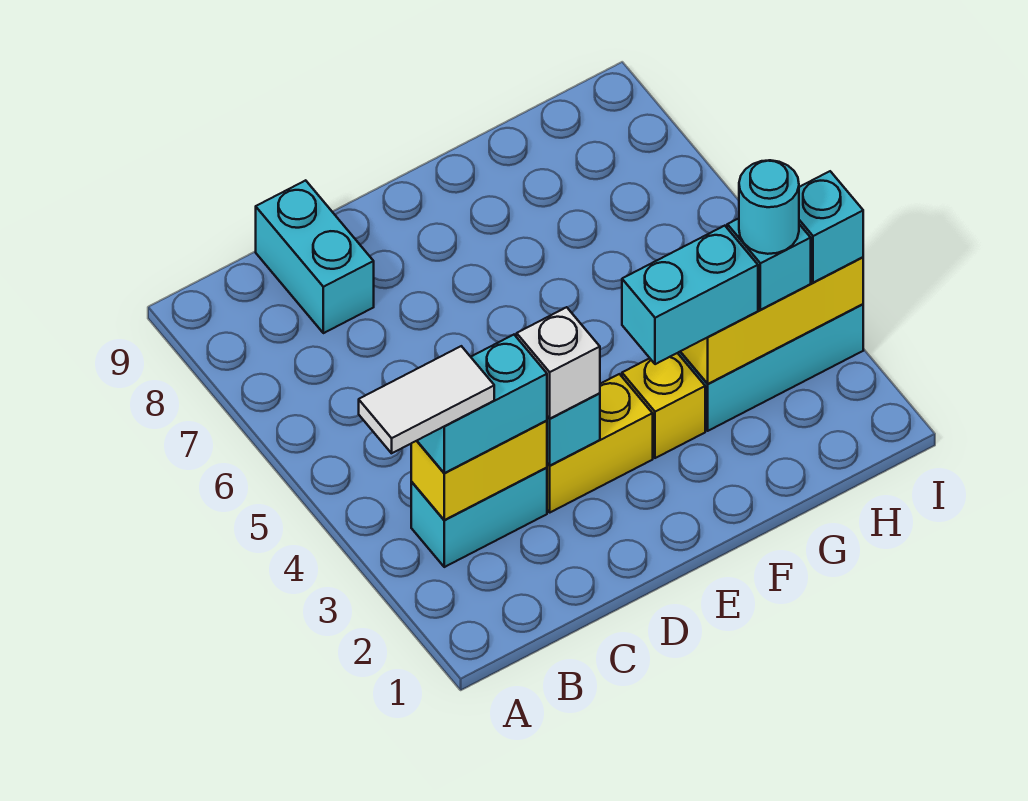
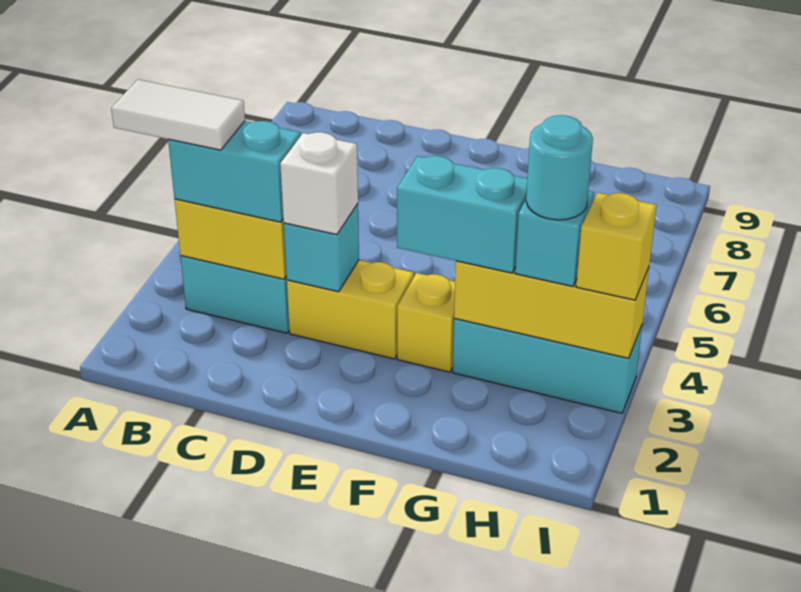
cyan 1x2 brick [256,180,374,333] -> none
cyan 1x1 brick [799,171,863,283] -> yellow 1x1 brick [576,193,657,300]

